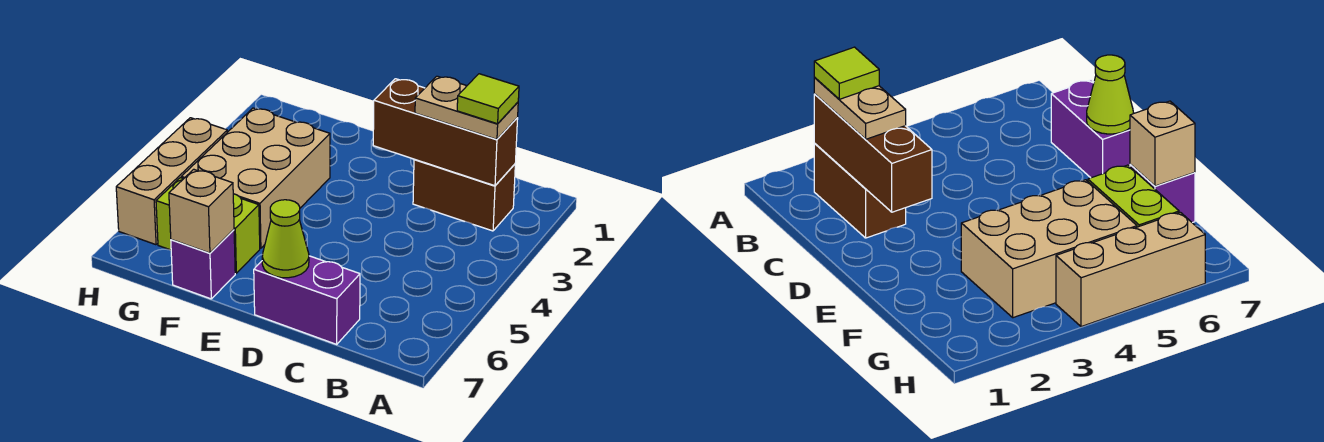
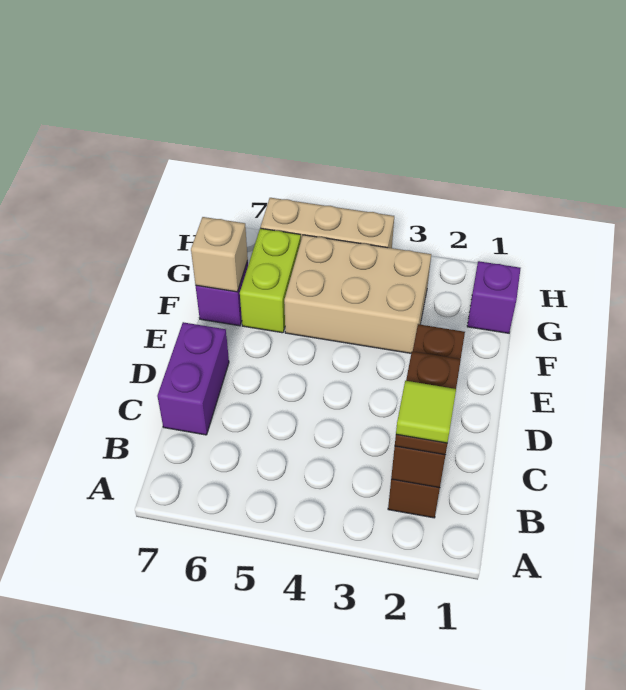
tan 1x2 plate [415,76,518,139] -> brown 1x2 plate [395,351,461,455]
lime 1x1 cone [262,200,309,278] -> none
none -> purple 1x1 brick [467,261,521,333]

